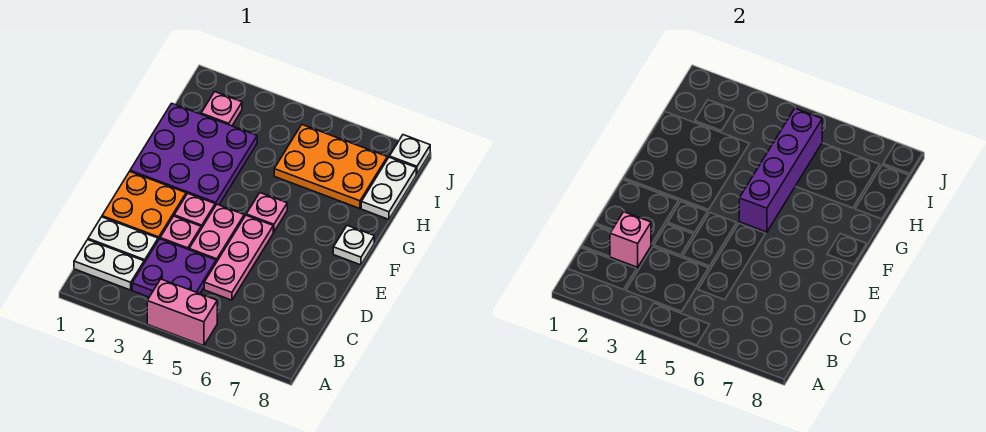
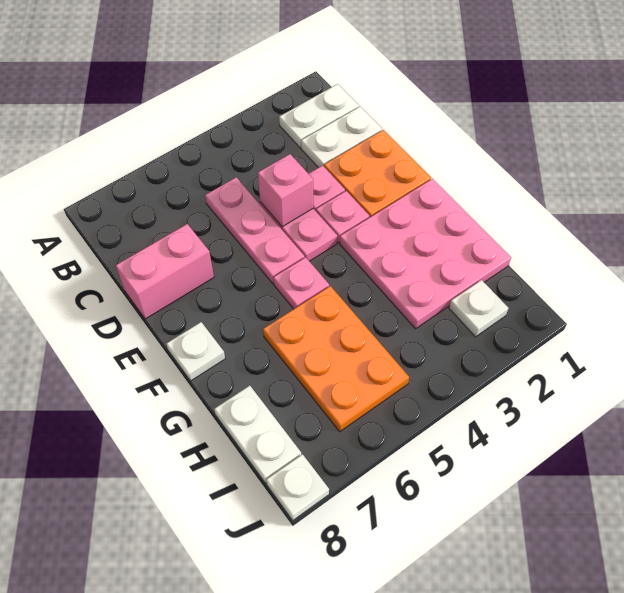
pink 1x2 brick [147,279,217,346] -> pink 1x2 brick moved to [116,224,214,319]
purple 2x2 plate [132,239,216,297] -> none
pink 1x1 brick [610,212,651,267] -> pink 1x1 brick moved to [258,154,313,227]
purple 3x3 plate [130,103,257,206] -> pink 3x3 plate [340,179,511,329]
purple 1x4 brick [739,108,822,232] -> none
orange 2x3 plate [274,125,387,209] -> orange 2x3 plate turned to [263,286,409,431]
pink 1x1 plate [201,92,242,126] -> white 1x1 plate [449,280,508,337]

